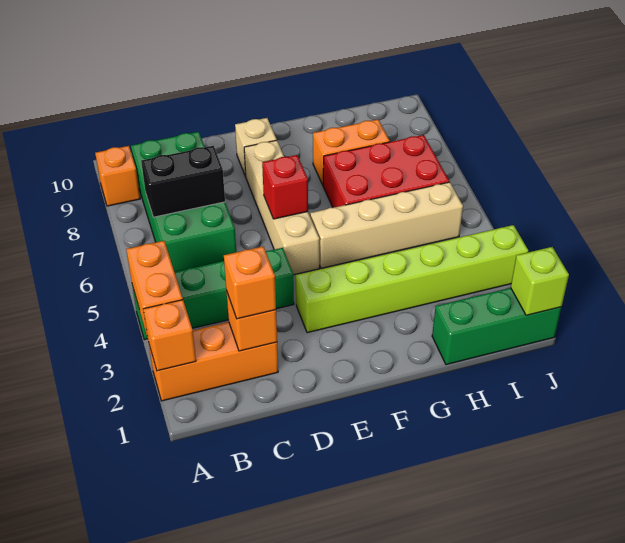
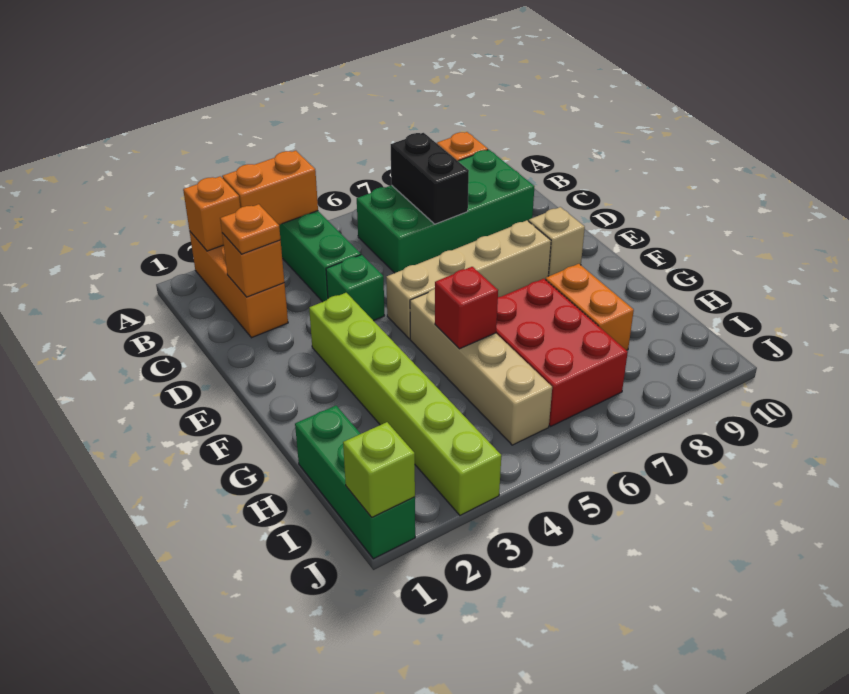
orange 1x1 brick [224,246,276,319] -> orange 1x1 plate [220,204,281,254]
red 1x1 brick [262,155,308,219] -> red 1x1 brick moved to [435,267,498,349]

